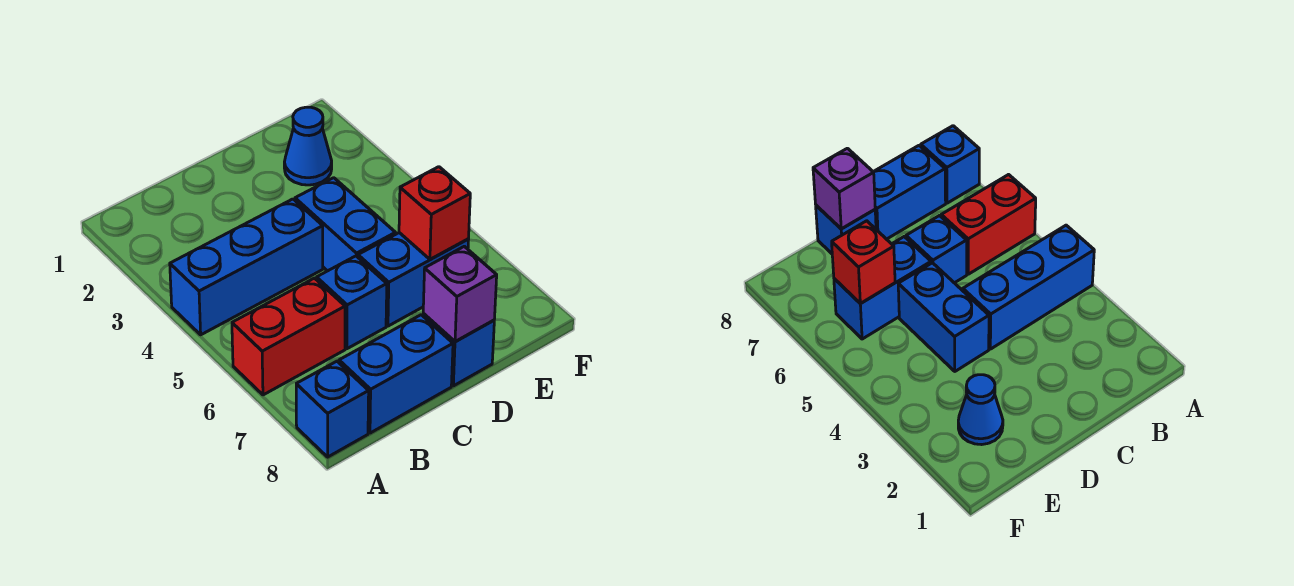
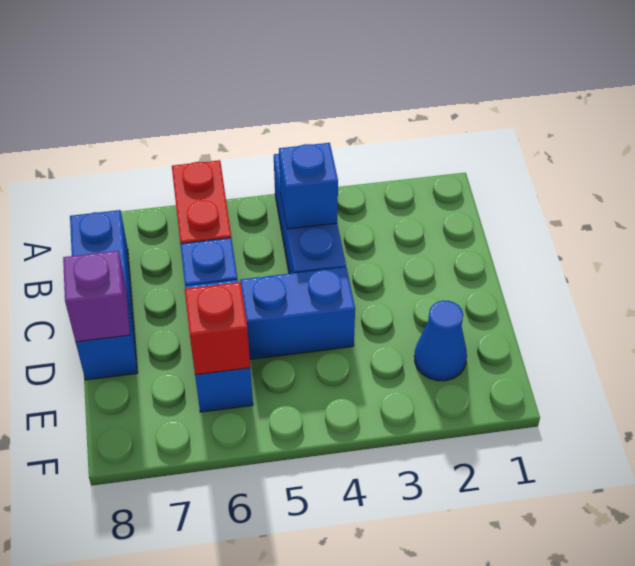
blue 1x1 brick [296,361,369,457] -> blue 1x1 brick moved to [279,143,338,229]

